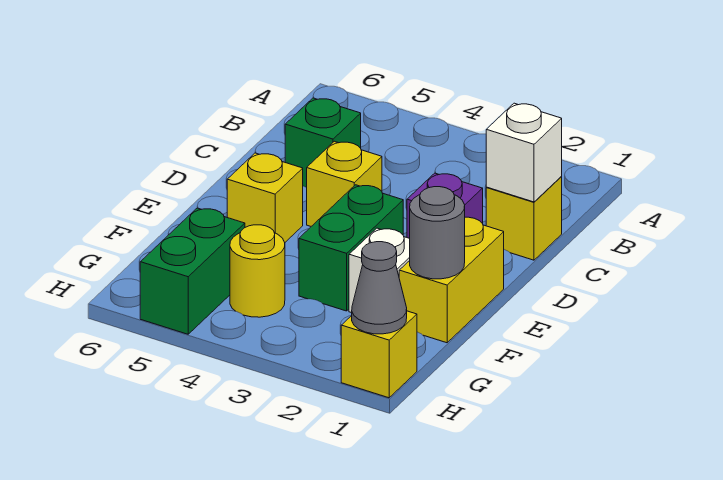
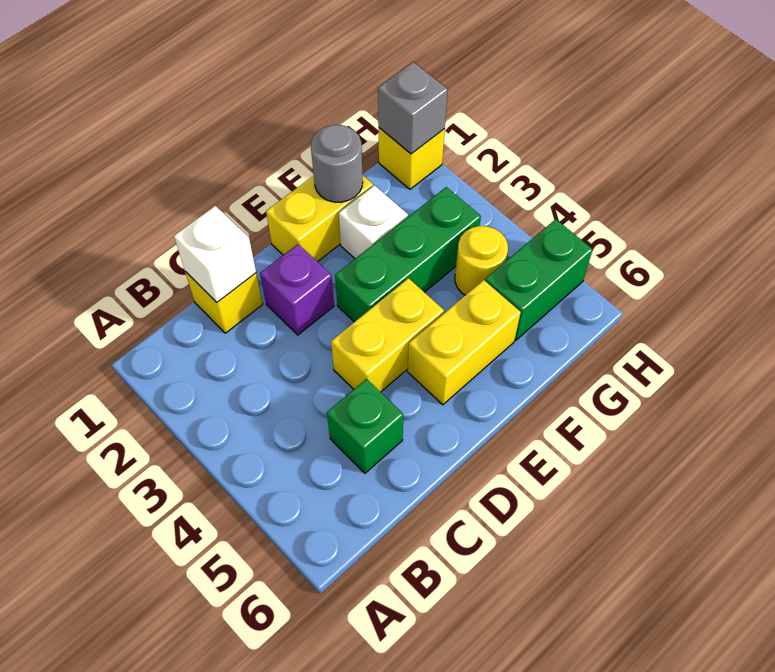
yellow 1x1 brick [307,141,382,226] -> yellow 1x2 brick [331,278,444,392]
green 1x2 brick [299,185,403,311] -> green 1x3 brick [335,187,481,322]
yellow 1x1 brick [227,153,303,242] -> yellow 1x2 brick [408,280,521,405]
grey 1x1 cone [352,242,407,334] -> grey 1x1 brick [378,62,448,154]

